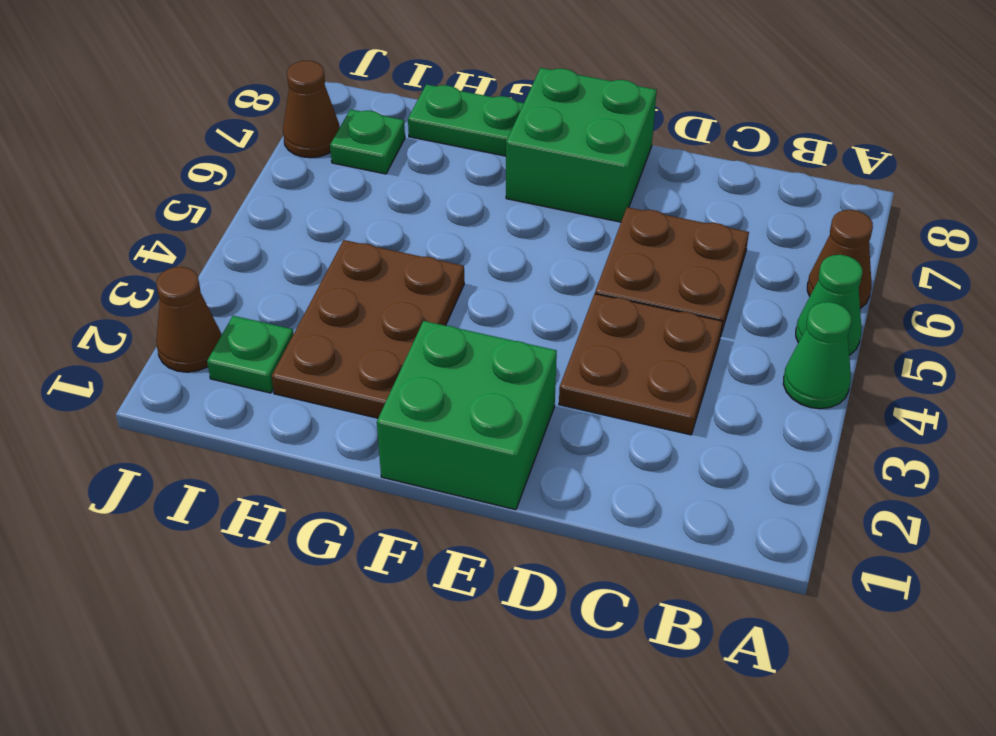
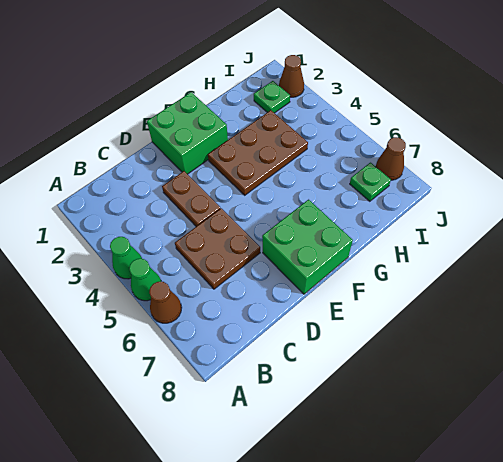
brown 2x2 plate [559,294,722,435] -> brown 1x2 plate [162,171,221,226]
brown 2x3 plate [272,240,464,418] -> brown 2x3 plate turned to [208,110,308,195]
green 1x2 plate [408,84,524,156] -> none

